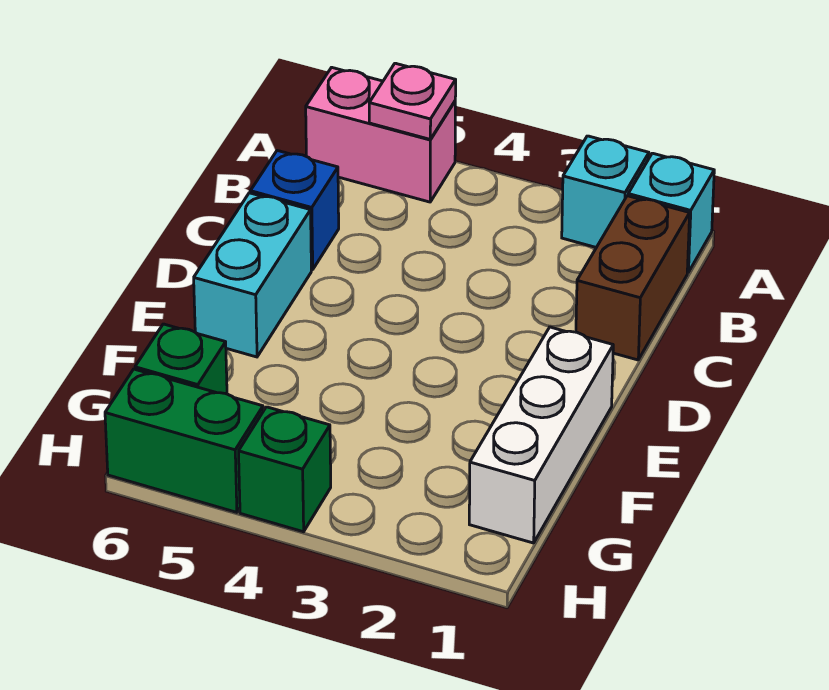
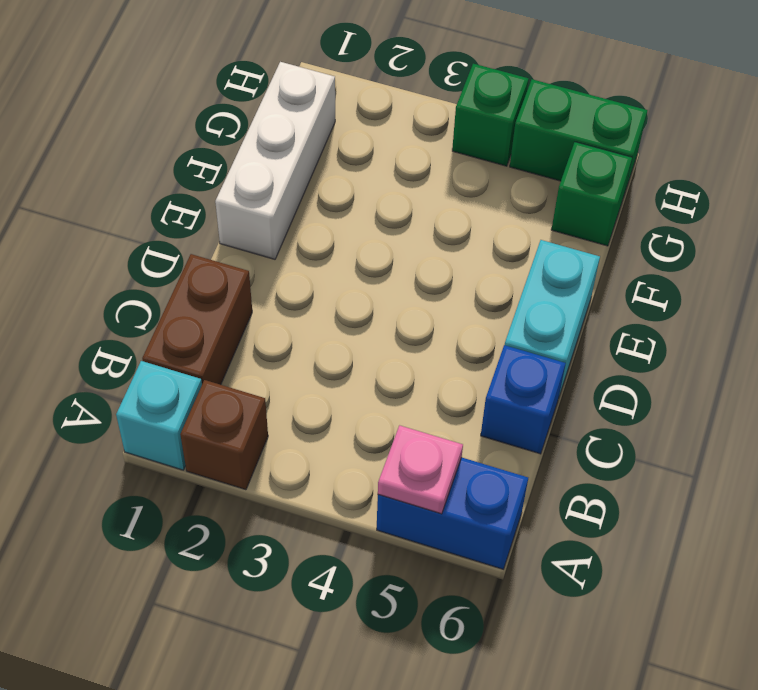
cyan 1x1 brick [562,136,649,248] -> brown 1x1 brick [180,380,268,490]
pink 1x2 brick [306,67,455,202] -> blue 1x2 brick [377,457,528,569]

